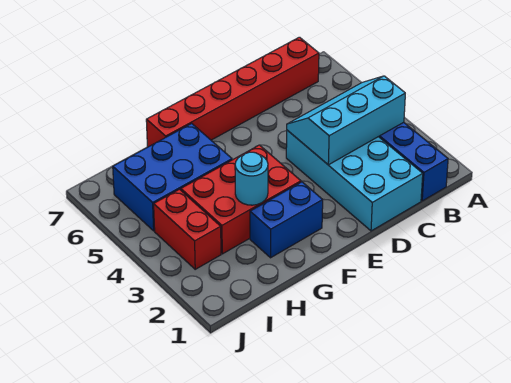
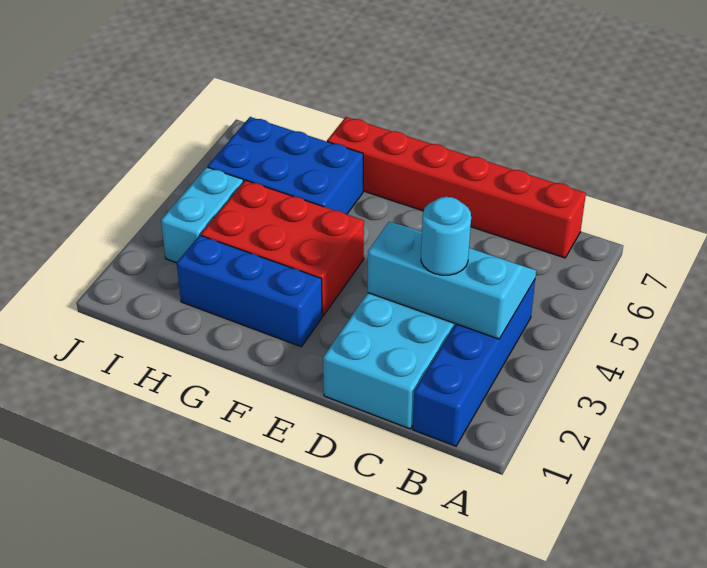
blue 1x2 brick [250,182,323,258] -> blue 1x3 brick [177,235,322,347]
cyan 1x1 round brick [235,152,268,205] -> cyan 1x1 round brick moved to [421,197,471,275]
red 1x2 brick [154,189,221,269] -> cyan 1x2 brick [161,167,244,263]

